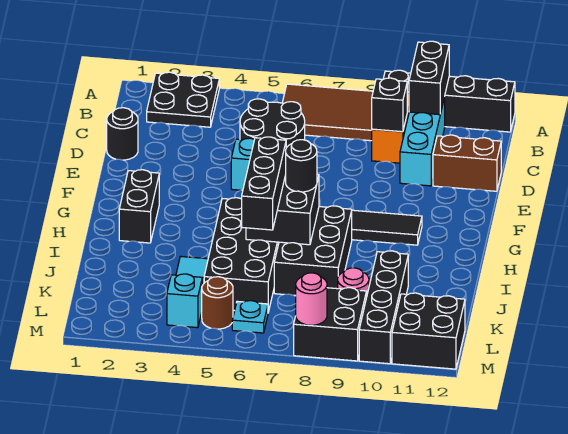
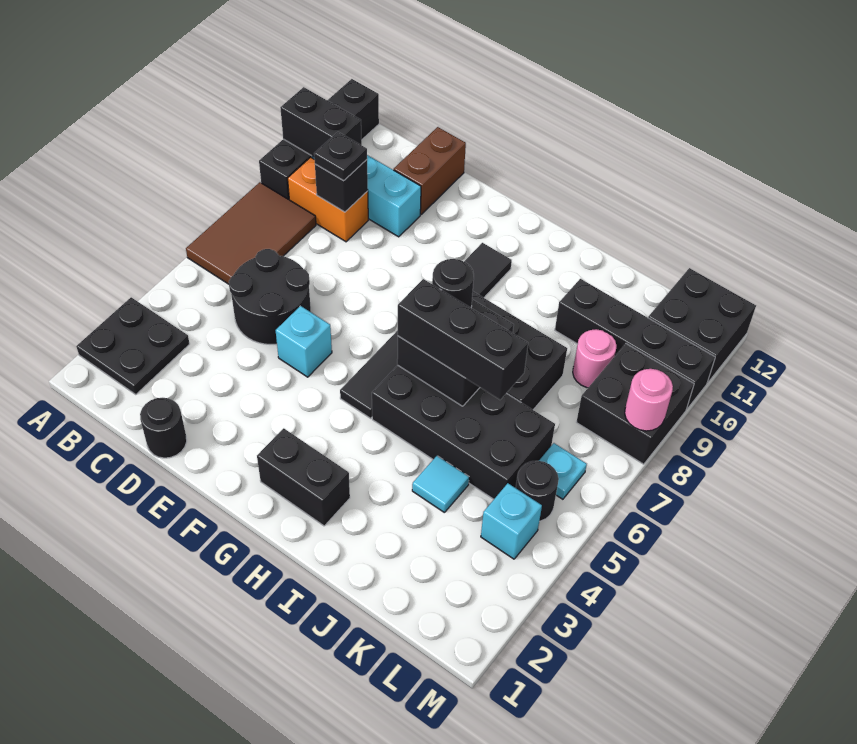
none -> black 1x1 plate [314,132,367,181]
brown 1x1 round brick [202,277,233,329] -> black 1x1 round brick [516,461,559,521]

